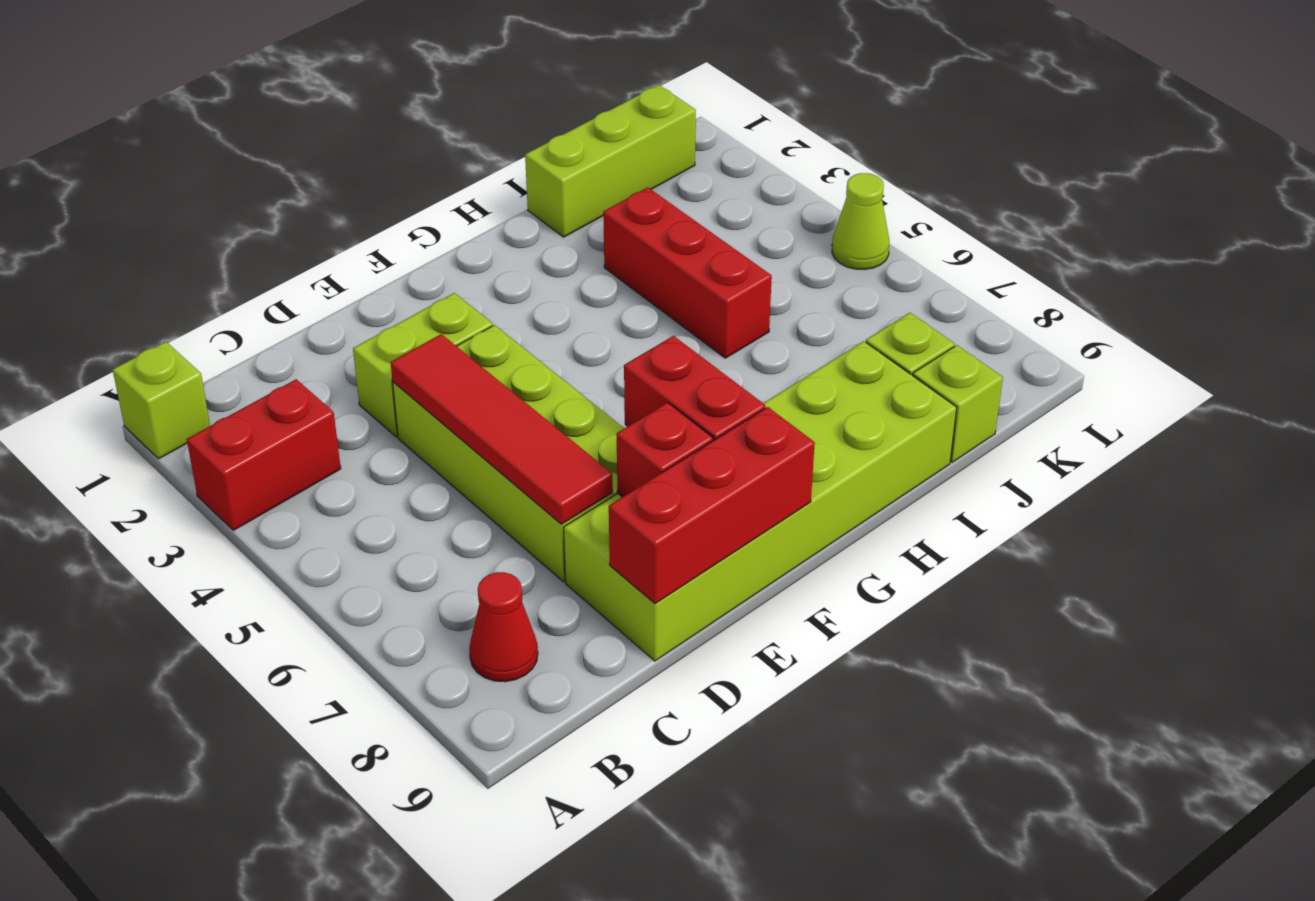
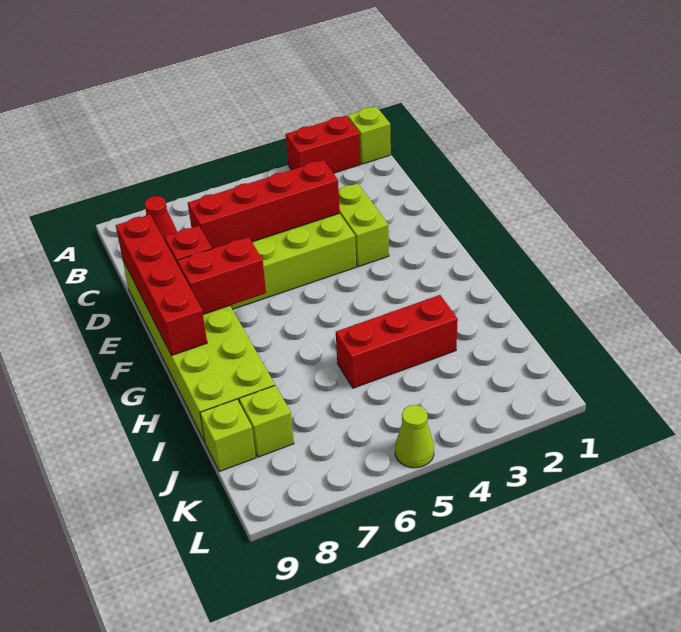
red 1x2 brick [187,379,341,530] -> red 1x2 brick turned to [286,116,361,173]
red 1x4 tile [391,334,613,524] -> red 1x4 brick [188,160,340,249]
red 1x3 brick [609,407,815,604] -> red 1x4 brick [116,214,207,355]
lime 1x3 brick [525,85,696,237] -> none

